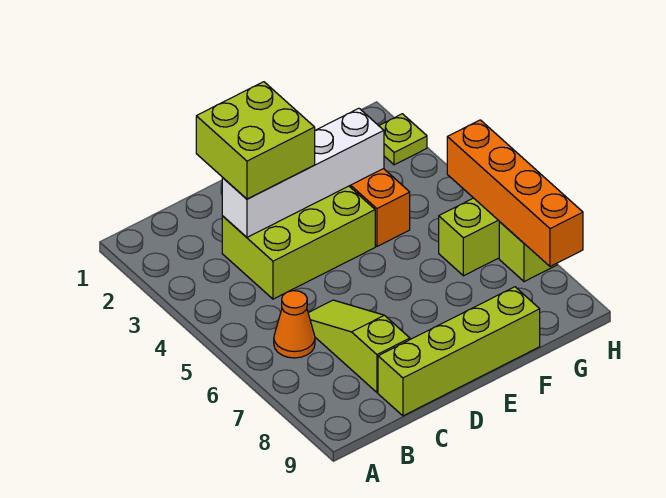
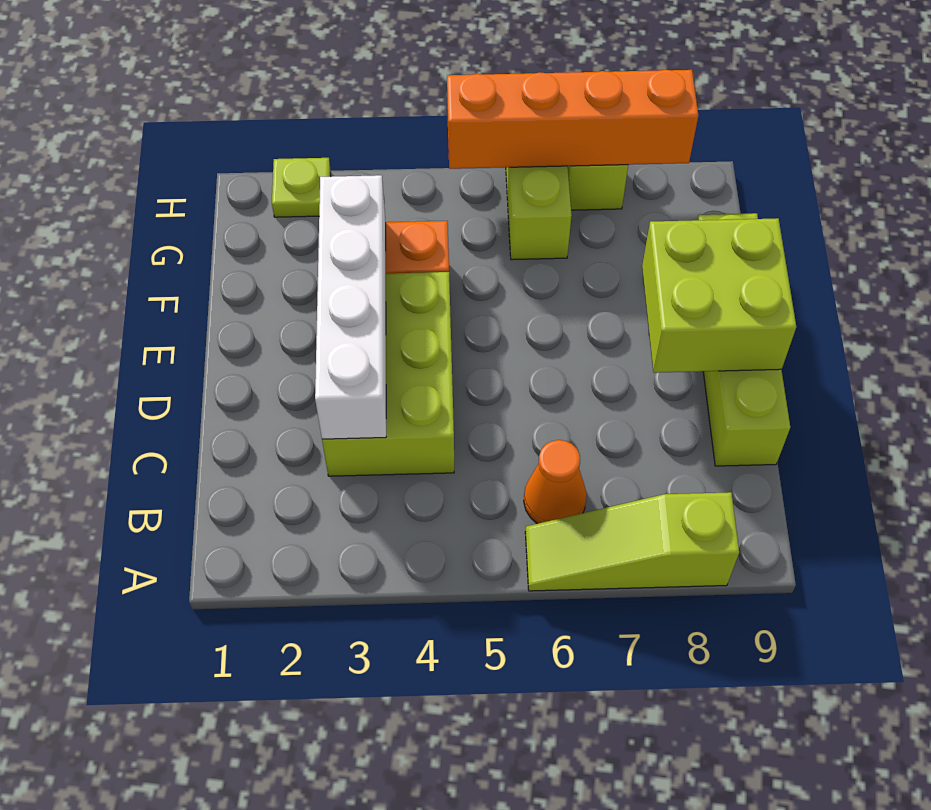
lime 2x2 brick [196,82,315,199] -> lime 2x2 brick moved to [642,218,796,373]
lime 1x3 slope [308,300,410,392] -> lime 1x3 slope moved to [525,492,739,591]

